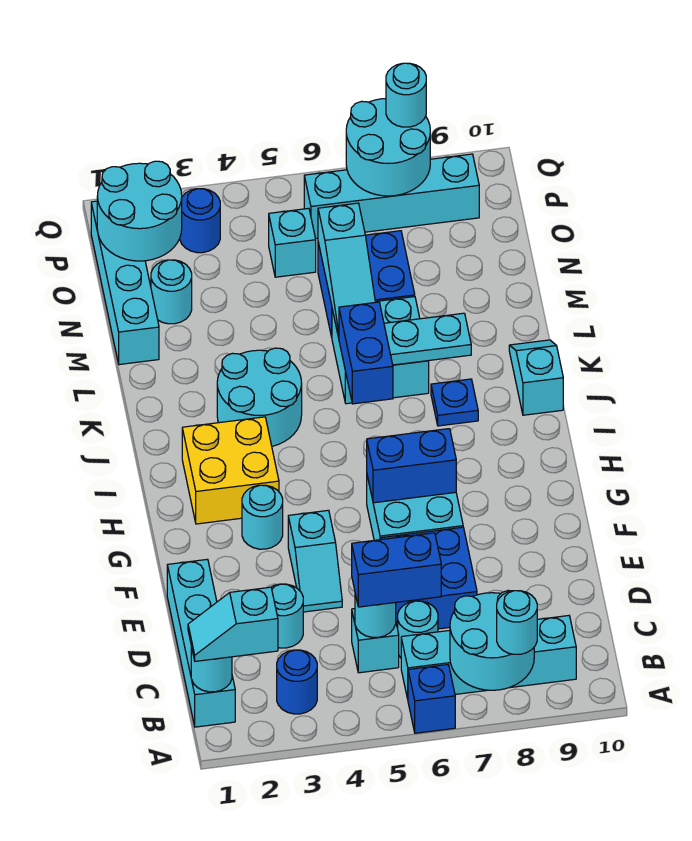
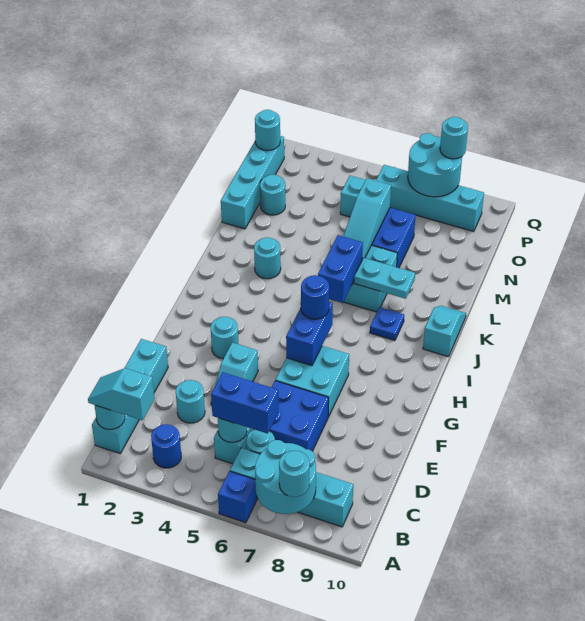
blue 1x2 brick [367,429,456,503] -> blue 1x2 brick turned to [286,302,333,366]
yellow 2x2 brick [182,417,279,524] -> none
cyan 2x2 round brick [217,348,302,446] -> cyan 1x1 round brick [254,237,281,279]
cyan 2x2 round brick [97,161,182,261] -> cyan 1x1 round brick [255,110,280,151]
blue 1x1 round brick [180,189,220,253] -> blue 1x1 round brick moved to [301,275,329,319]

